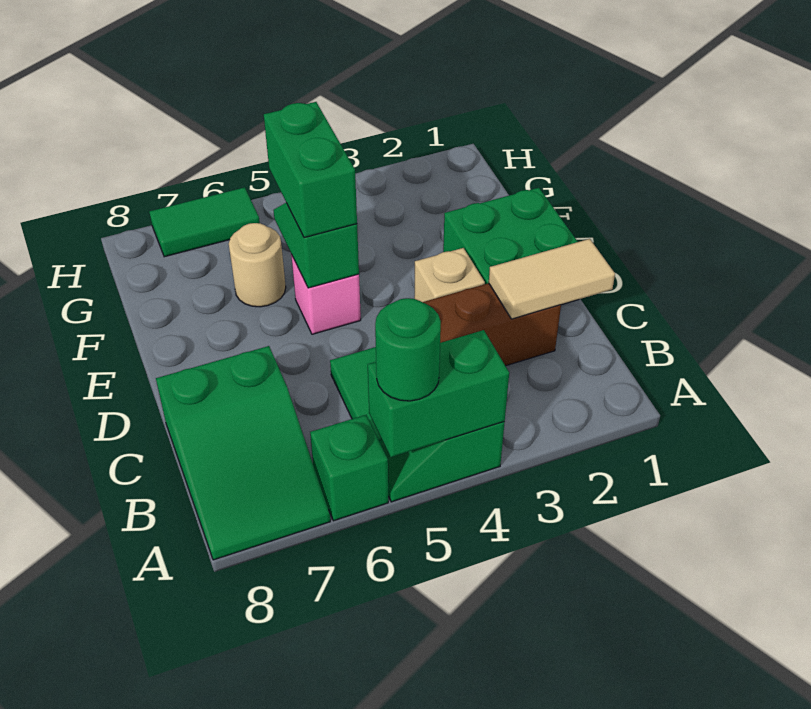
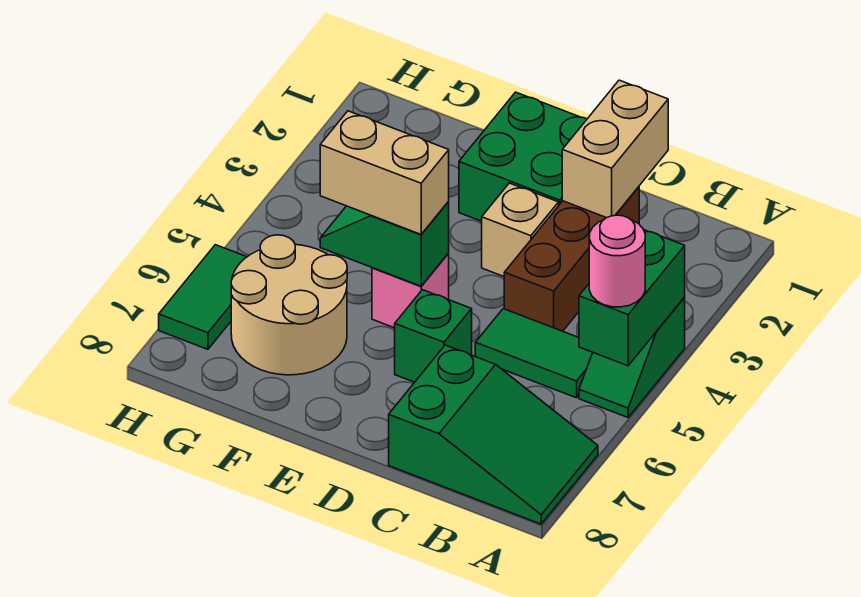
green 1x1 round brick [375,298,441,401] -> pink 1x1 round brick [589,215,645,307]
green 1x1 brick [310,415,388,521] -> green 1x1 brick moved to [395,290,472,382]
tan 1x2 tile [489,239,615,319] -> tan 1x2 brick [562,80,668,218]
green 1x2 brick [264,102,357,238] -> tan 1x2 brick [320,111,449,234]
tan 1x1 round brick [229,223,286,307] -> tan 2x2 round brick [231,235,347,375]

